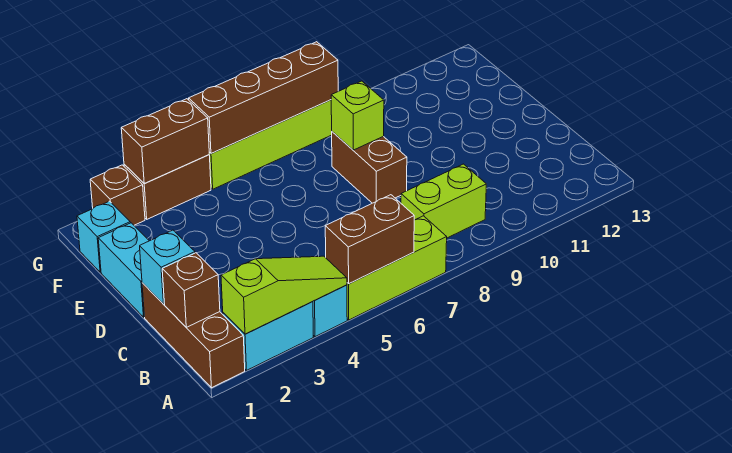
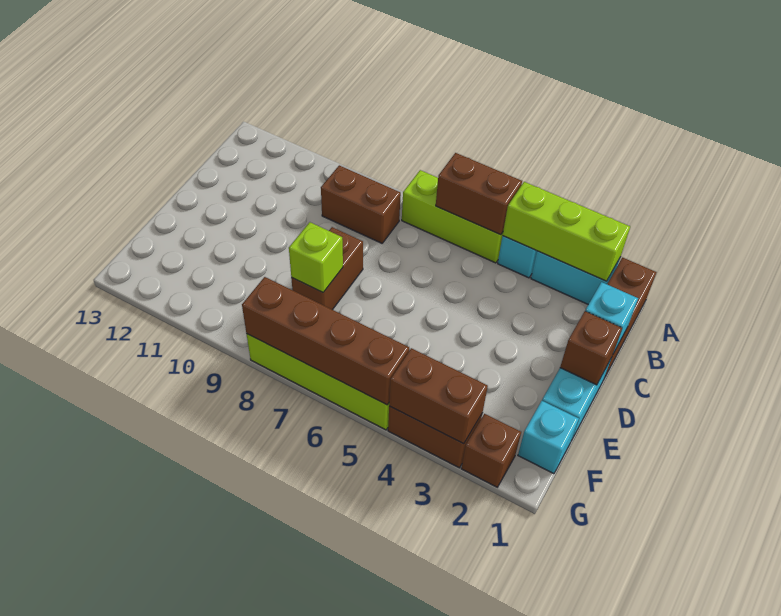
lime 1x3 slope [221,256,347,334] -> lime 1x3 brick [503,182,630,281]
brown 1x1 brick [162,253,220,327] -> brown 1x1 brick moved to [560,311,622,385]
lime 1x2 brick [401,164,486,238] -> brown 1x2 brick [321,165,401,243]

